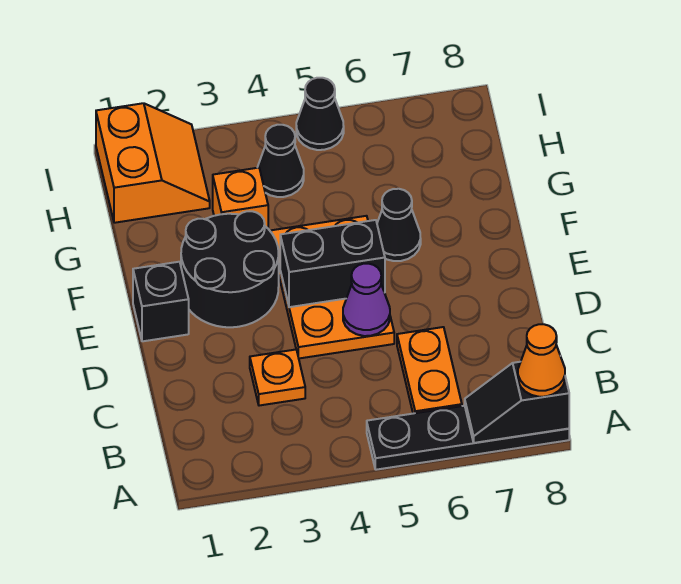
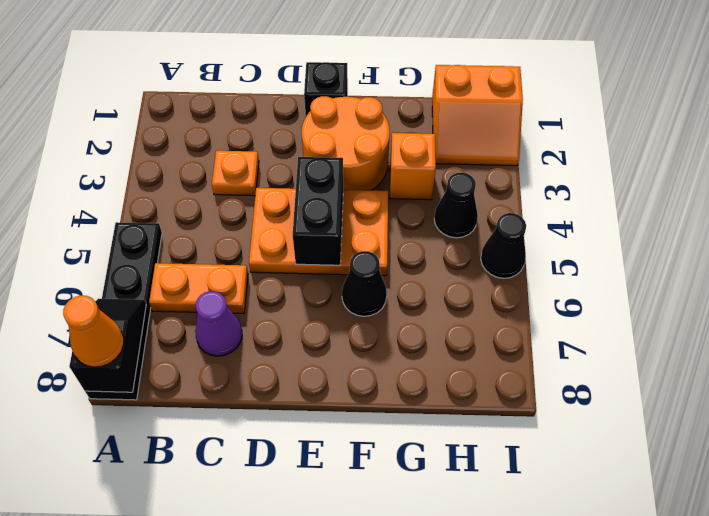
purple 1x1 cone [343,264,390,336] -> purple 1x1 cone moved to [195,291,242,356]
black 2x2 round brick [181,211,279,327] -> orange 2x2 round brick [302,96,390,190]

